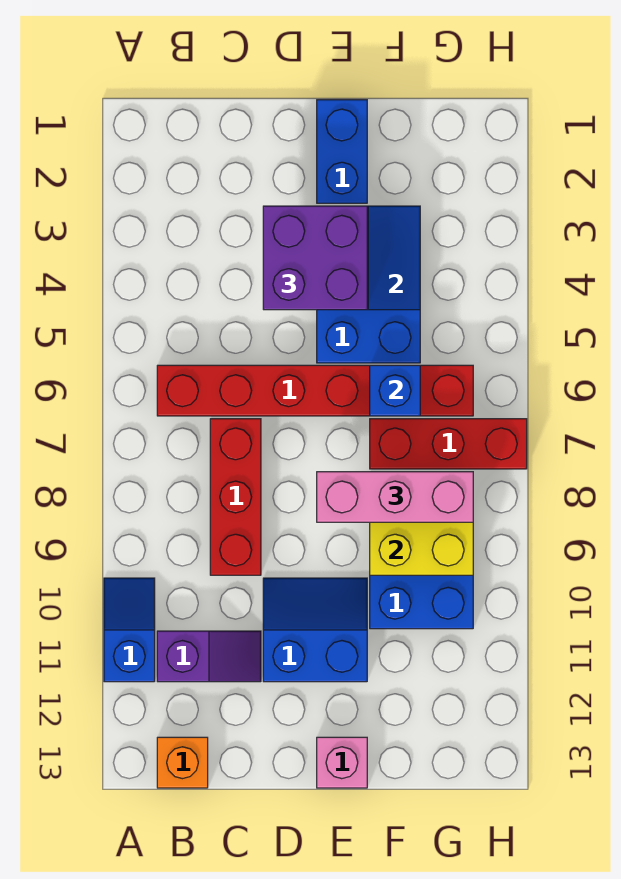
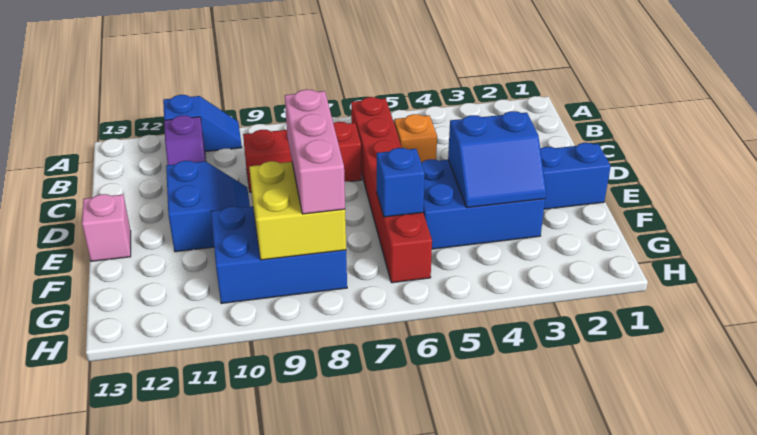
orange 1x1 brick [157,737,208,788] -> orange 1x1 brick moved to [394,114,437,162]
purple 2x2 brick [263,206,367,310] -> none
red 1x3 brick [370,419,527,469] -> none

